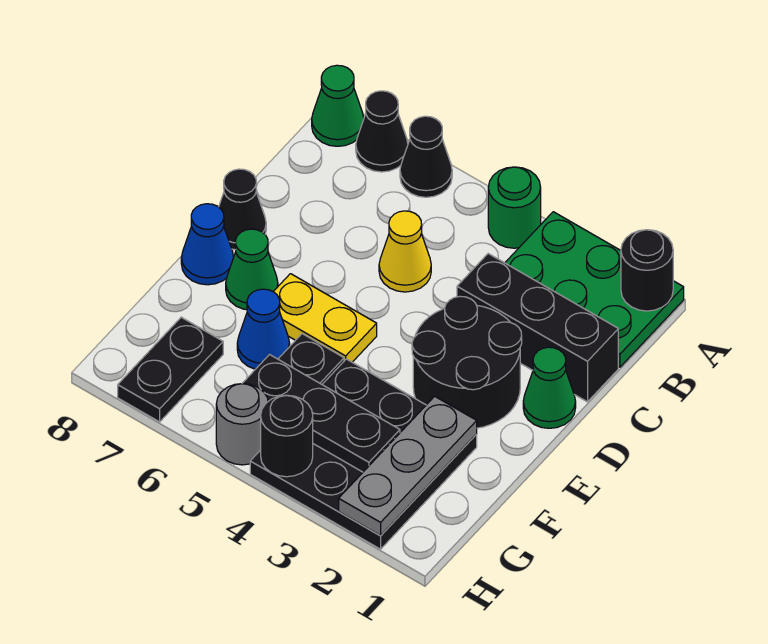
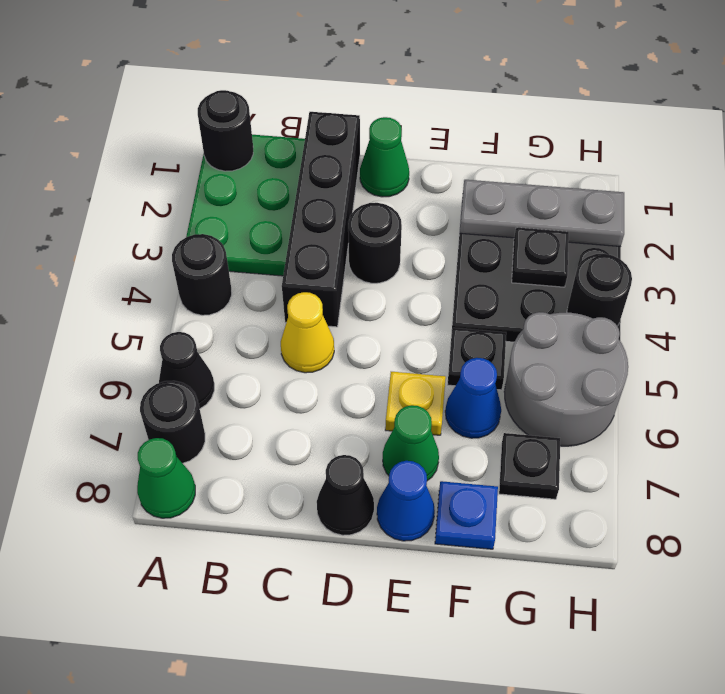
green 1x1 round brick [488,167,541,248] -> black 1x1 round brick [172,234,232,315]
black 1x1 cone [356,91,408,172] -> black 1x1 round brick [140,381,205,463]
black 1x3 brick [457,254,618,402] -> black 1x4 brick [282,112,360,327]
black 2x2 round brick [412,296,522,428] -> black 1x1 round brick [348,203,402,283]
yellow 1x2 plate [273,274,377,362] -> yellow 1x1 plate [385,372,446,435]
none -> blue 1x1 plate [435,481,498,549]
black 1x3 plate [243,355,400,472] -> black 1x1 plate [512,227,569,287]
black 1x2 plate [118,317,223,422] -> black 1x1 plate [499,433,560,499]
grey 1x1 round brick [216,383,268,465] -> grey 2x2 round brick [504,312,628,446]

